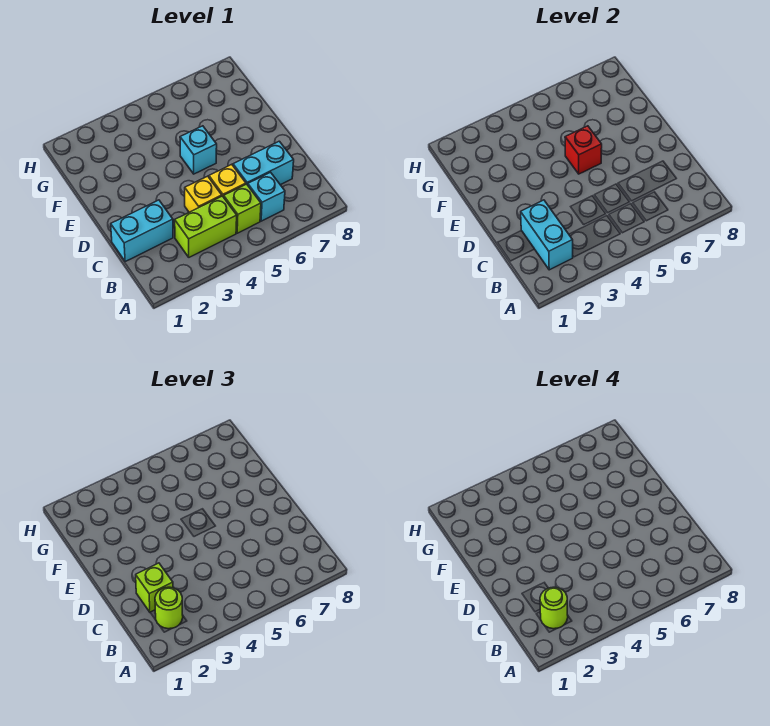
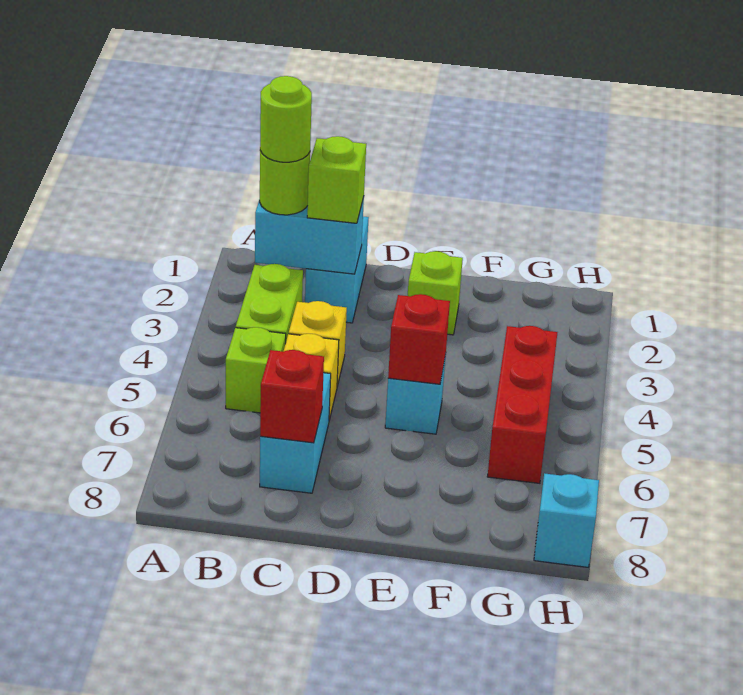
cyan 1x1 brick [248,172,285,221] -> cyan 1x1 brick moved to [534,473,599,567]
none -> red 1x1 brick [260,350,324,443]
none -> lime 1x1 brick [408,251,463,335]
none -> red 1x3 brick [488,326,558,483]

